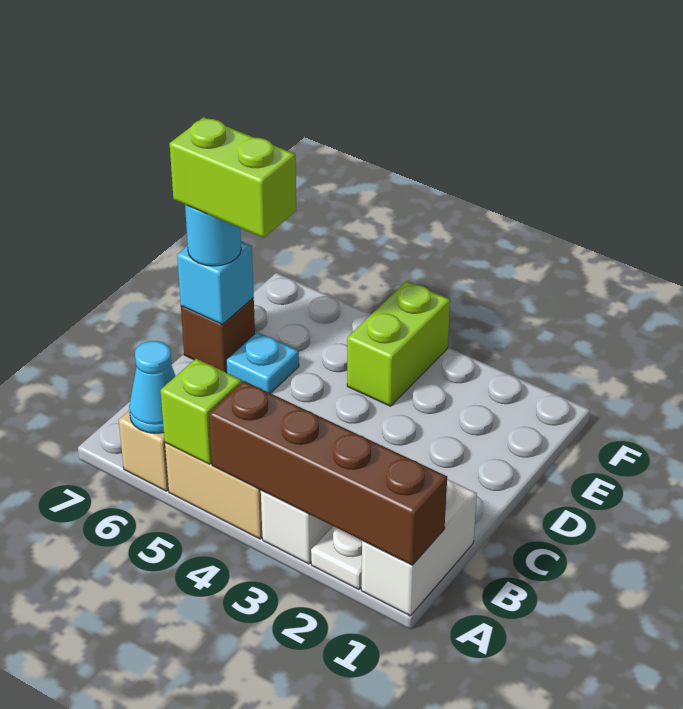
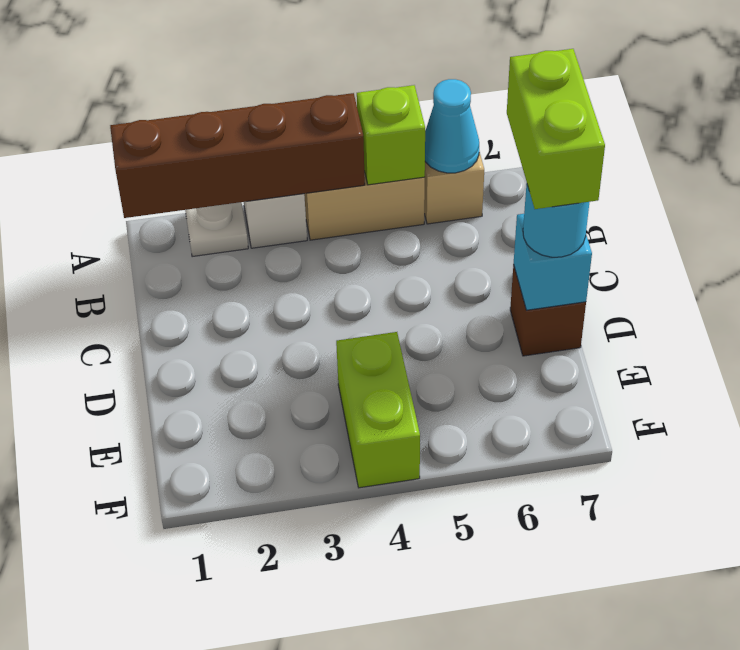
white 1x2 brick [361,479,477,616] -> none
cyan 1x1 plate [226,332,299,393] -> none
lime 1x2 brick [170,117,296,238] -> lime 1x2 brick turned to [507,49,605,209]

